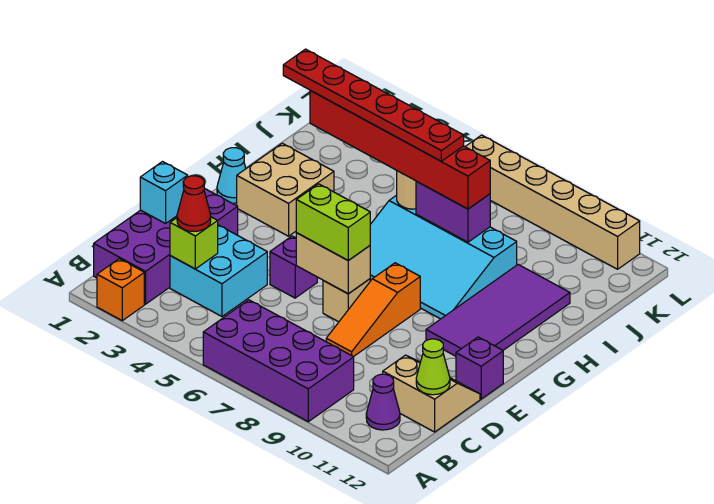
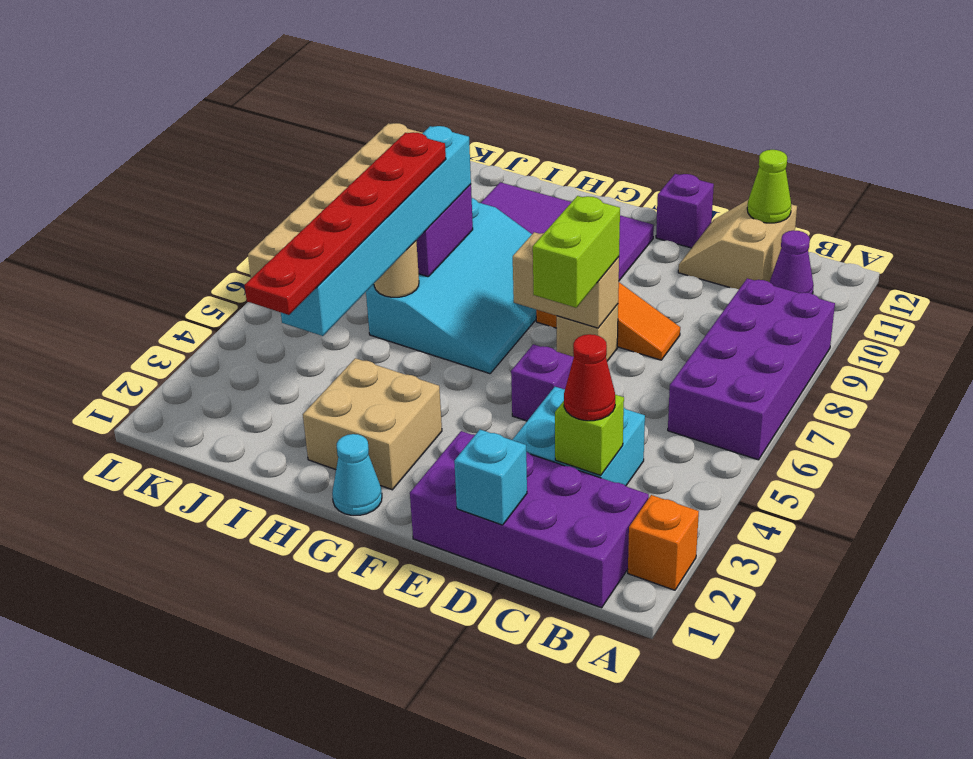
tan 1x2 brick [296,233,370,294] -> tan 1x2 brick turned to [513,232,619,328]
red 1x6 brick [310,90,490,209] -> cyan 1x6 brick [281,126,471,336]

